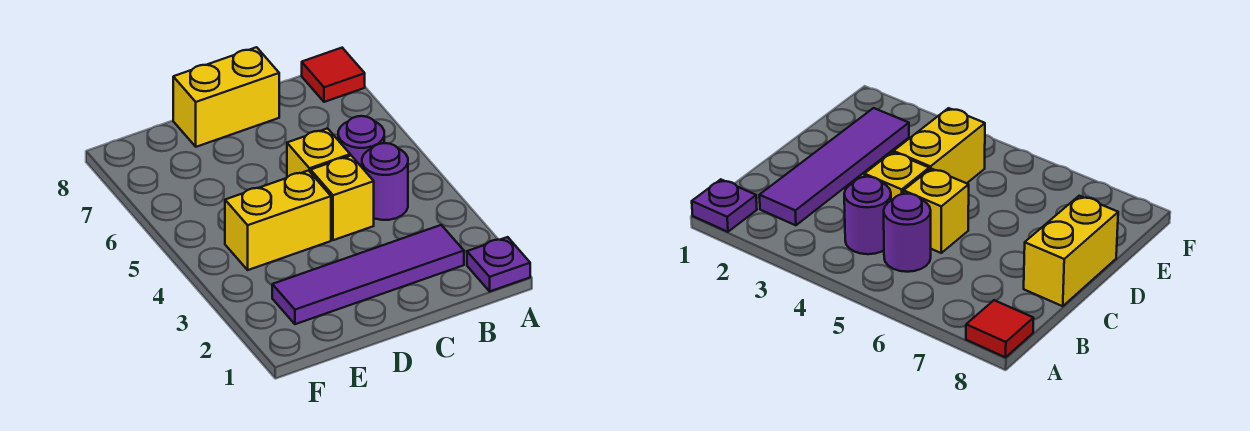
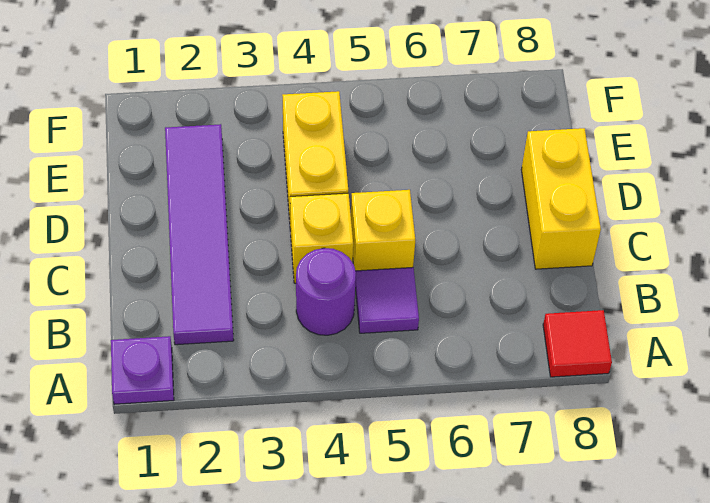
purple 1x1 round brick [338,116,384,167] -> purple 1x1 tile [355,267,419,333]

